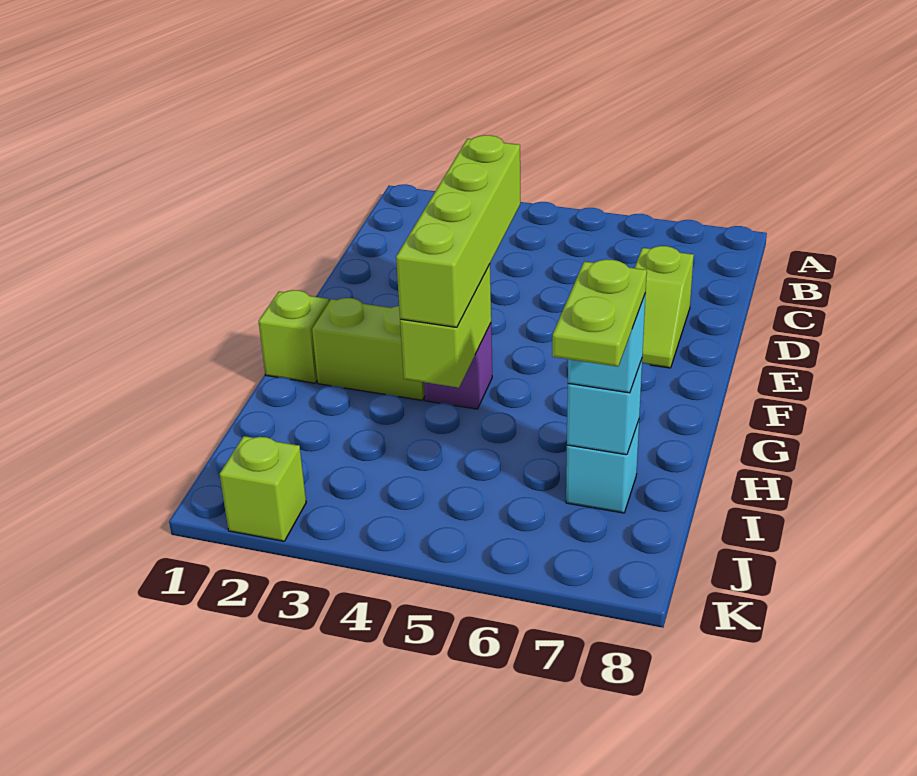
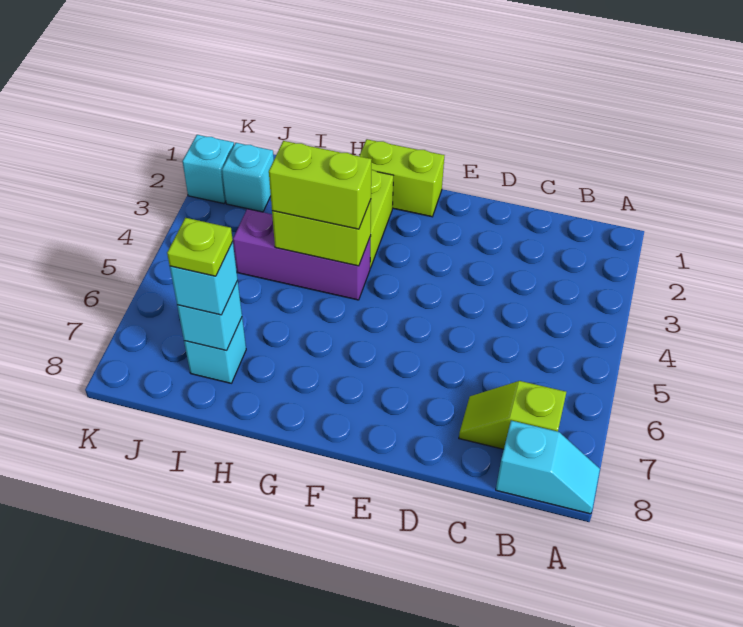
none -> cyan 1x2 slope [496,421,600,514]
lime 1x2 slope [635,246,694,368] -> lime 1x2 slope moved to [459,381,566,449]
lime 1x4 brick [396,135,520,327] -> lime 1x2 brick [269,141,372,229]
lime 1x1 brick [259,290,329,383] -> lime 1x2 brick [360,139,445,217]
purple 1x1 brick [424,324,492,409] -> purple 1x3 brick [233,209,370,300]
lime 1x2 plate [552,259,647,367] -> lime 1x1 plate [167,218,233,276]
none -> cyan 1x1 brick [222,143,274,212]
lime 1x1 brick [220,436,306,541] -> cyan 1x1 brick [182,135,234,204]

